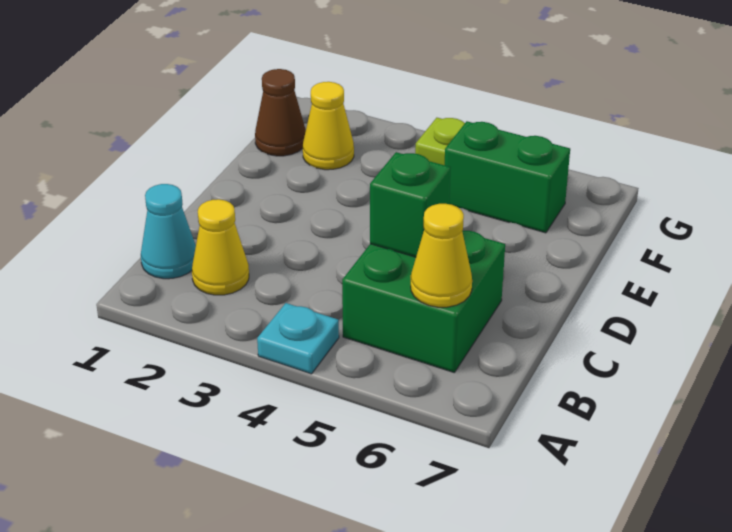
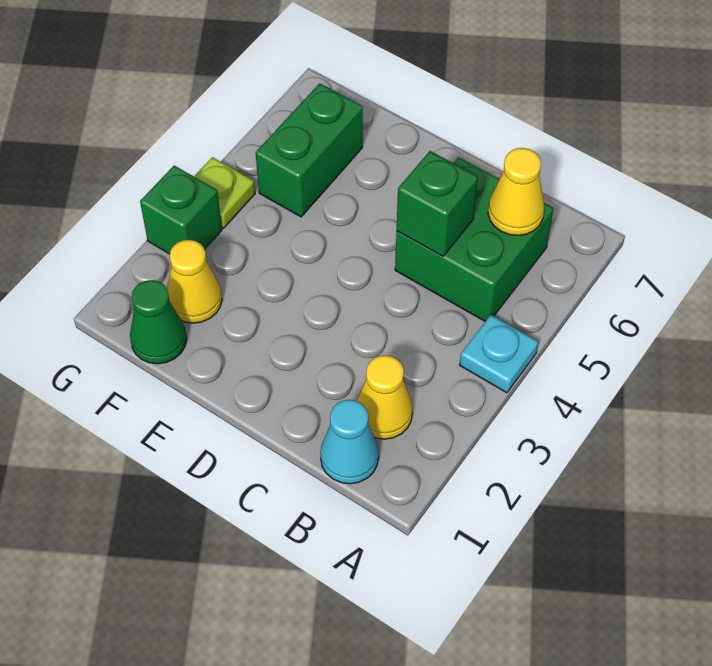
brown 1x1 cone [255,69,306,156] -> green 1x1 cone [130,280,187,364]
none -> green 1x1 brick [140,166,222,254]

